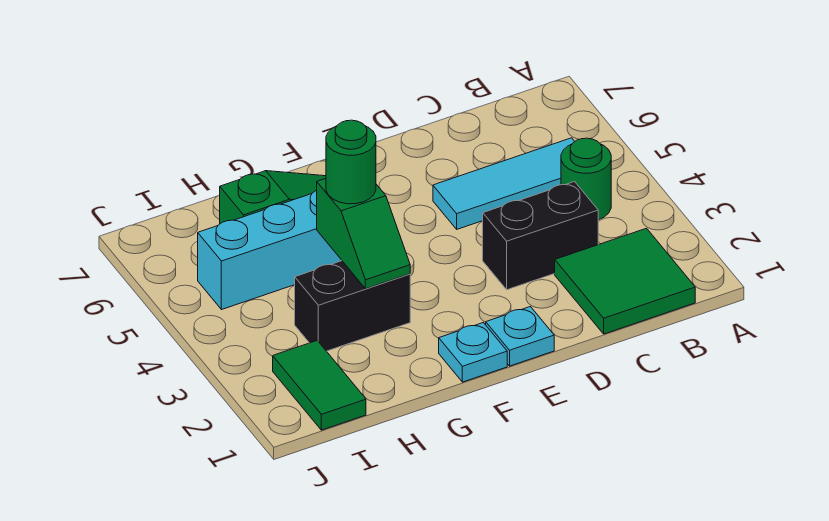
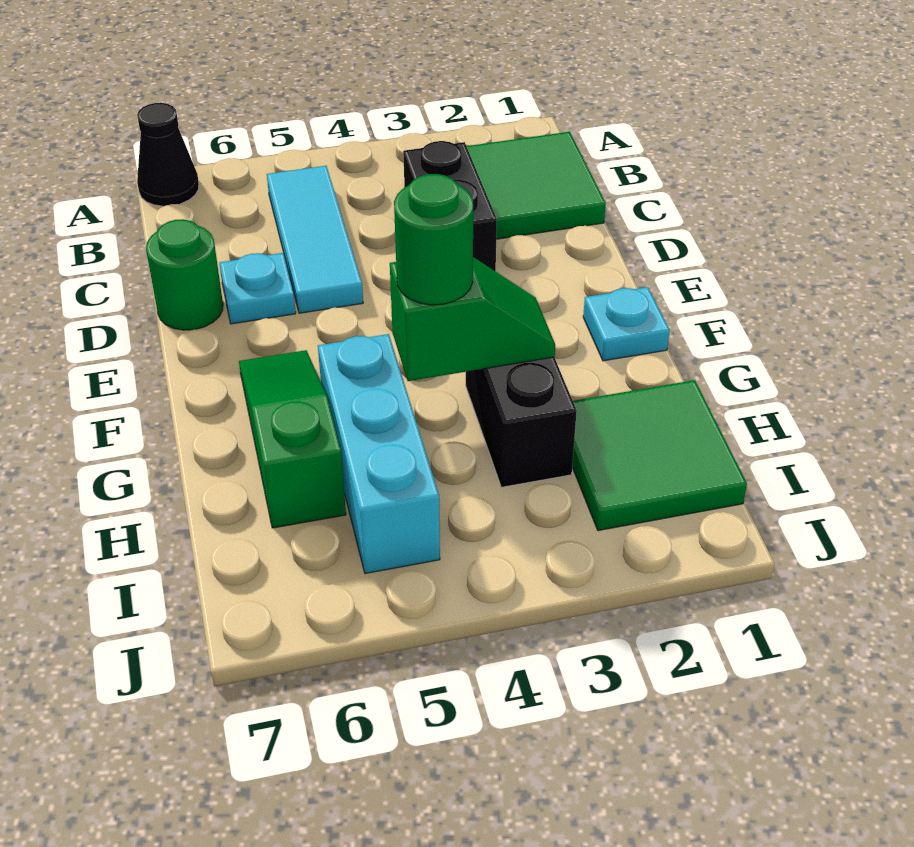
none -> black 1x1 cone [137,103,199,206]
green 1x1 round brick [561,138,611,220] -> green 1x1 round brick moved to [146,219,223,330]
cyan 1x1 plate [486,307,554,366] -> cyan 1x1 plate moved to [219,253,296,324]
green 1x2 tile [273,341,366,430] -> green 2x2 tile [572,380,747,531]

